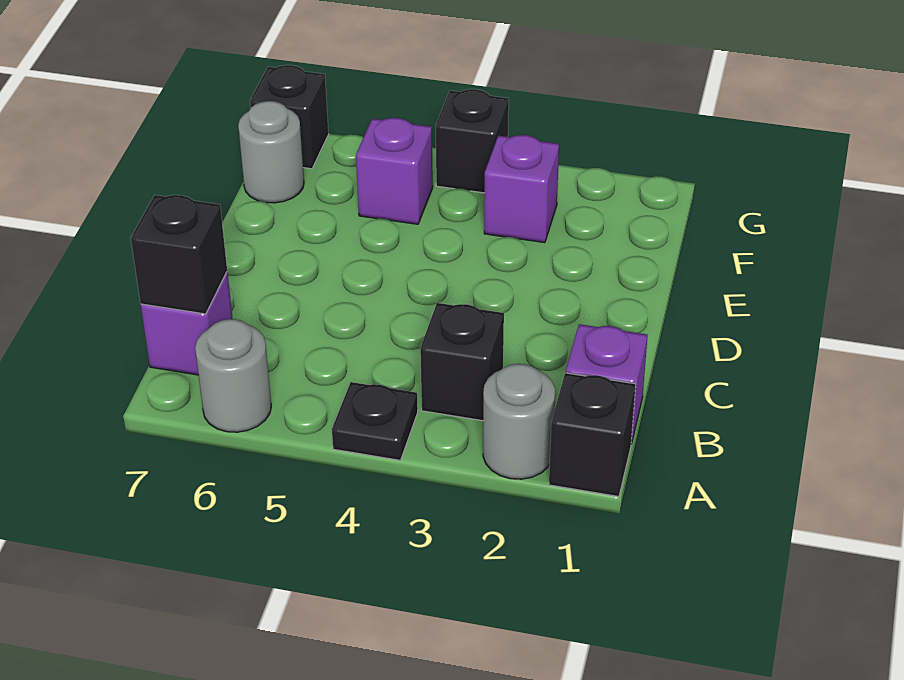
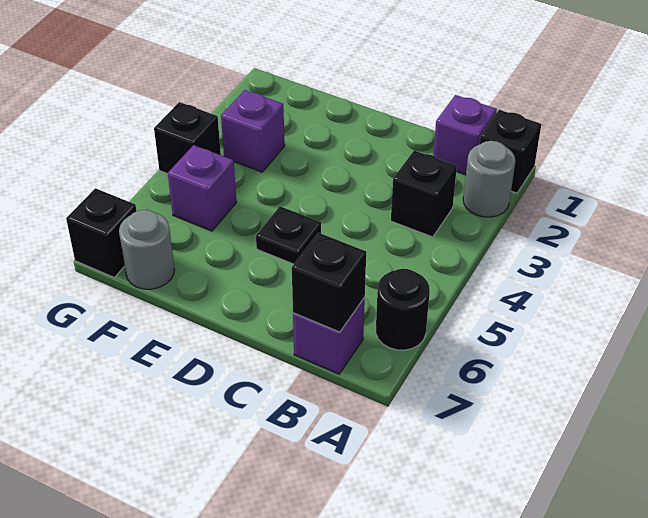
black 1x1 plate [332,382,418,460] -> black 1x1 plate moved to [256,206,321,264]
grey 1x1 round brick [195,319,271,432] -> black 1x1 round brick [376,269,430,350]

